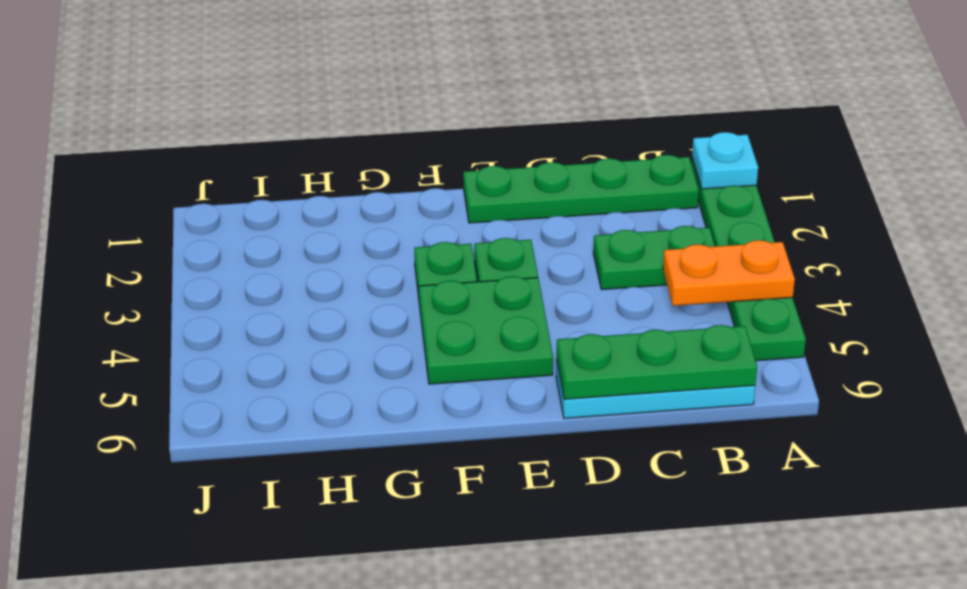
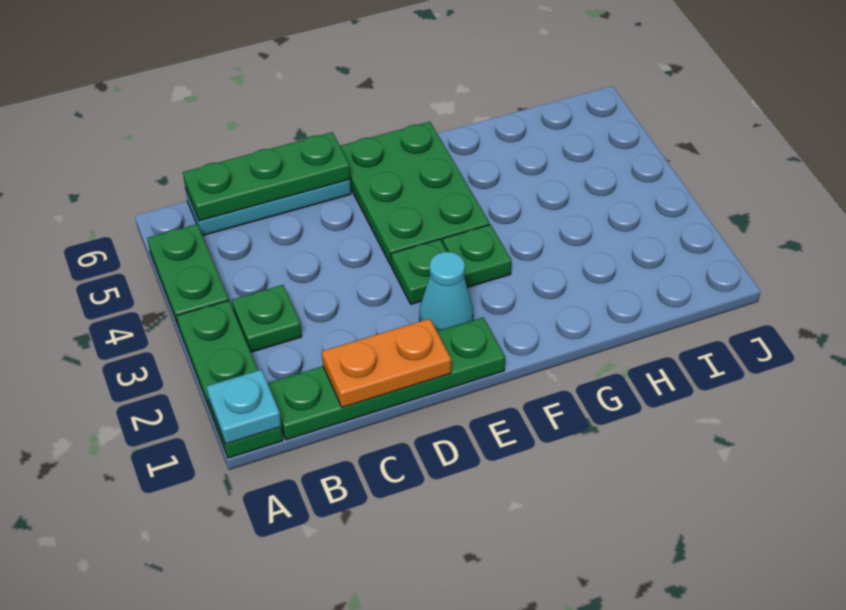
orange 1x2 plate [663,240,795,306] -> orange 1x2 plate moved to [322,319,451,407]
green 1x2 plate [593,226,715,290] -> green 1x1 plate [232,285,302,352]
none -> cyan 1x1 cone [420,252,473,331]
green 2x2 plate [419,276,553,384] -> green 2x3 plate [340,122,490,266]

